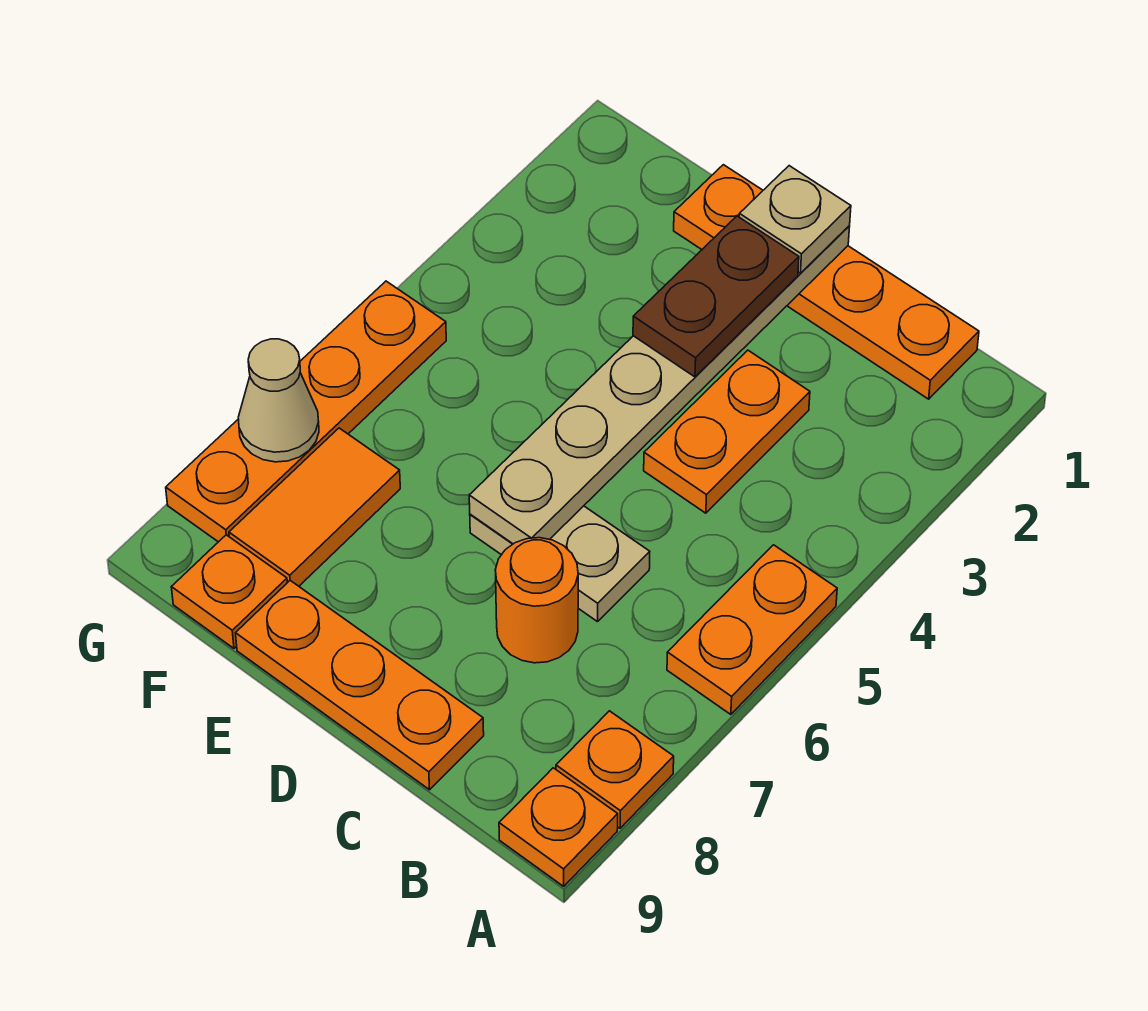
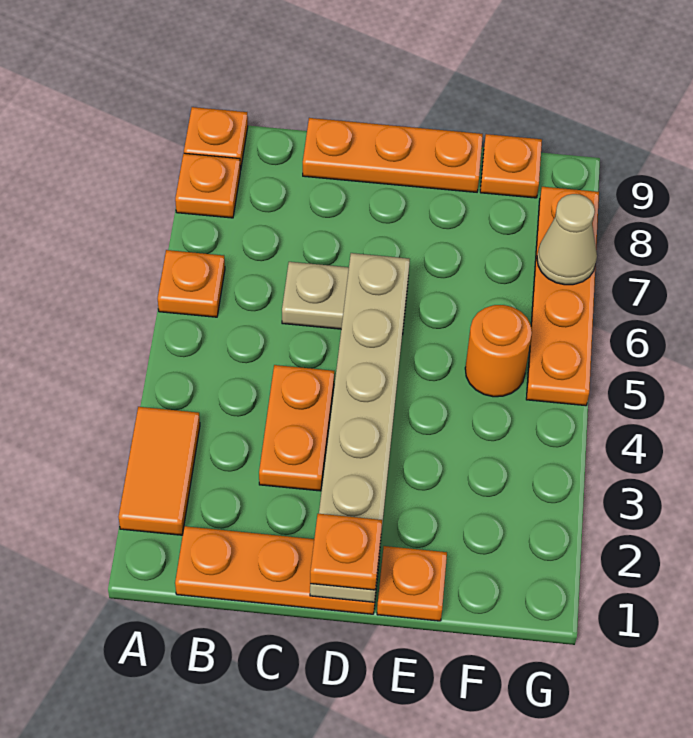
orange 1x2 plate [667,545,837,715] -> orange 1x1 plate [158,250,225,317]
orange 1x1 round brick [495,538,578,663] -> orange 1x1 round brick moved to [465,305,532,397]
tan 1x1 plate [739,166,851,273] -> orange 1x1 plate [310,514,382,590]
brown 1x2 plate [633,216,799,377] -> none
orange 1x2 tile [229,428,400,586] -> orange 1x2 tile moved to [118,407,200,535]

